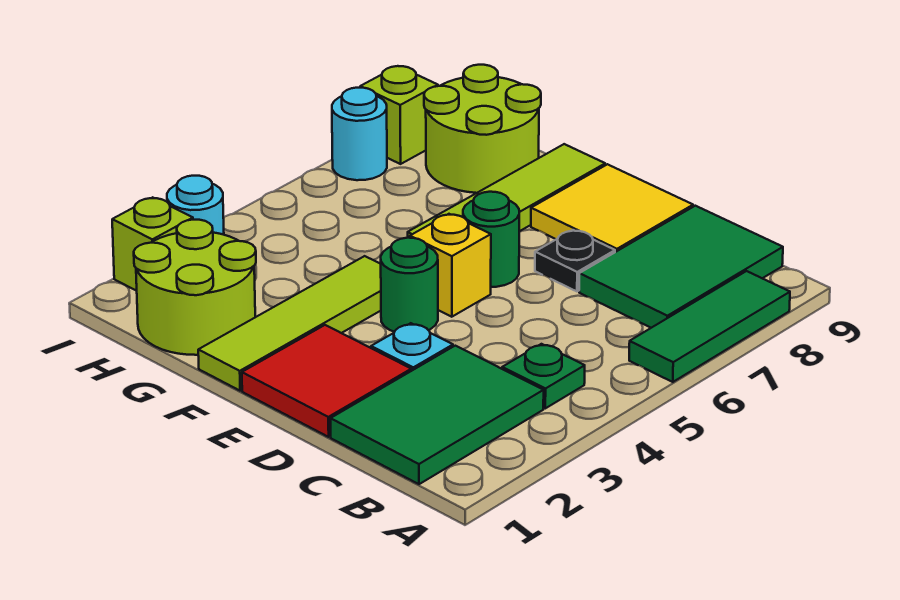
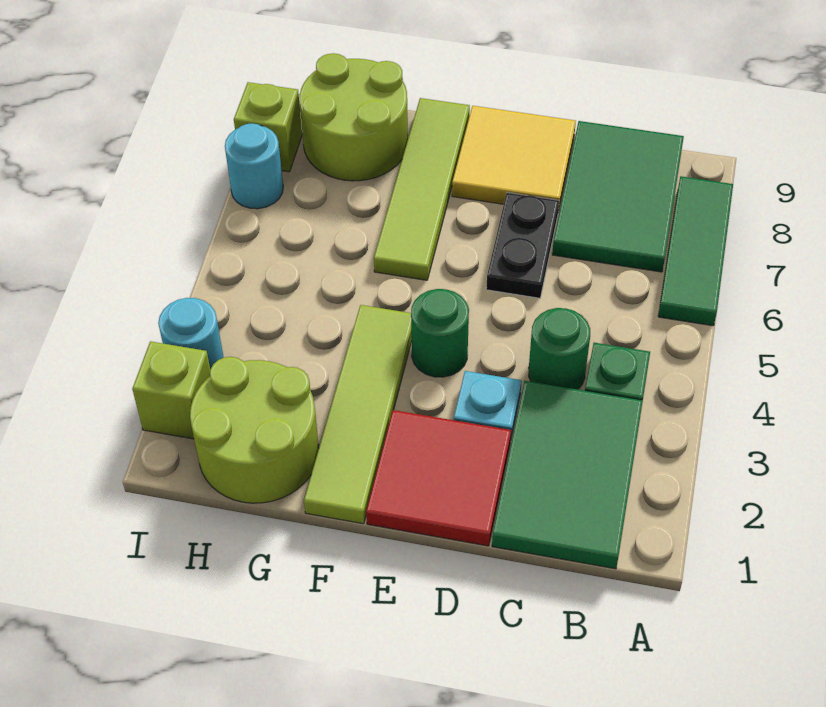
black 1x1 plate [535,230,615,291] -> black 1x2 plate [486,193,559,298]
yellow 1x1 brick [410,214,491,317] -> none
green 1x1 round brick [463,192,519,287] -> green 1x1 round brick moved to [529,308,590,389]

